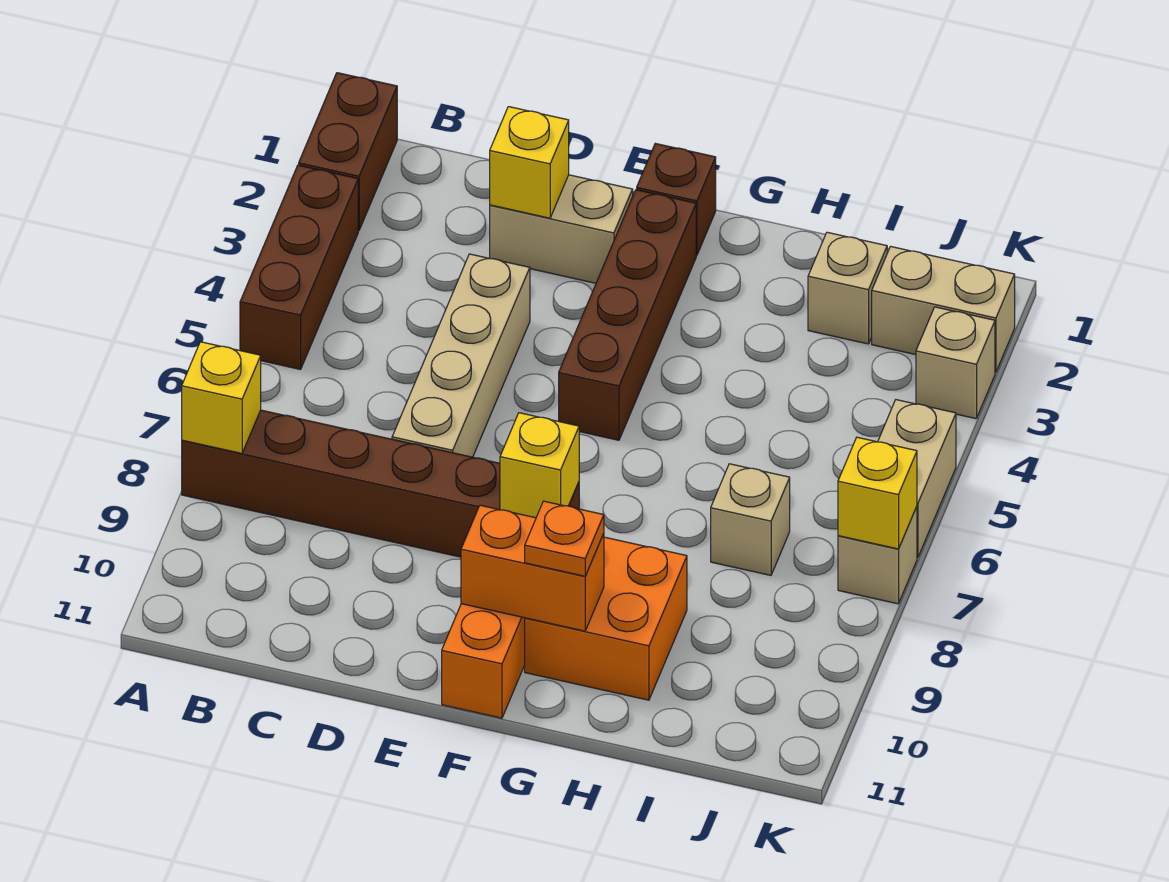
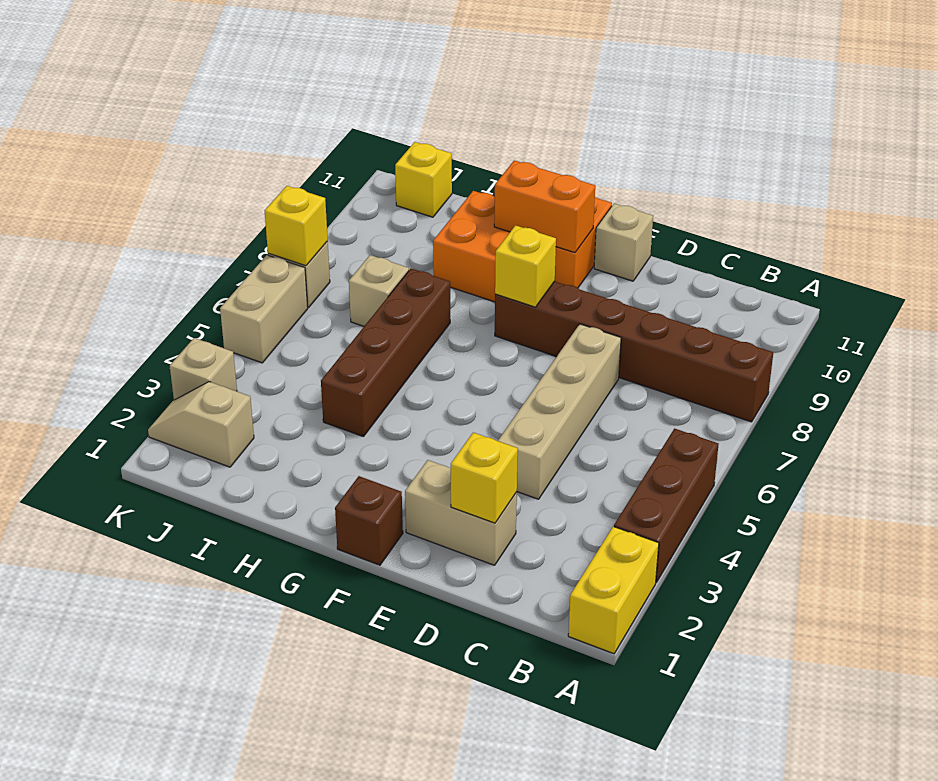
brown 1x2 brick [299,73,397,231] -> yellow 1x2 brick [568,526,659,654]
yellow 1x1 brick [182,342,261,453] -> yellow 1x1 brick moved to [395,142,452,217]
brown 1x4 brick [559,190,696,440] -> brown 1x4 brick moved to [321,269,450,437]
orange 1x1 plate [525,501,604,576] -> none
tan 1x1 brick [808,232,887,344] -> tan 1x1 brick moved to [594,203,653,281]
tan 1x2 brick [872,246,1015,372] -> tan 1x2 slope [148,382,254,467]

